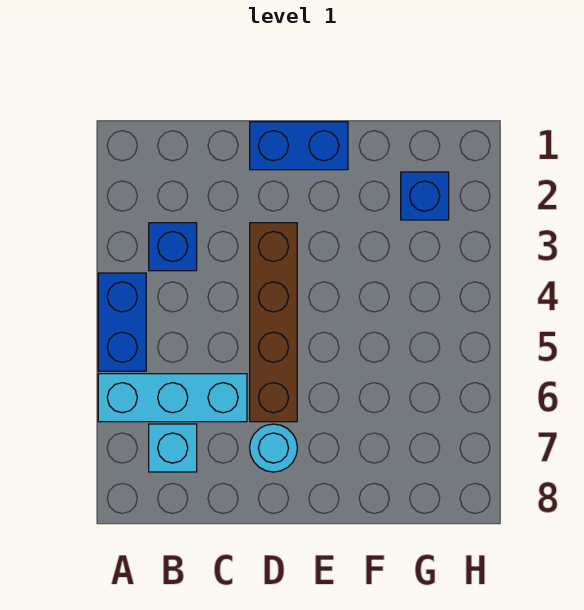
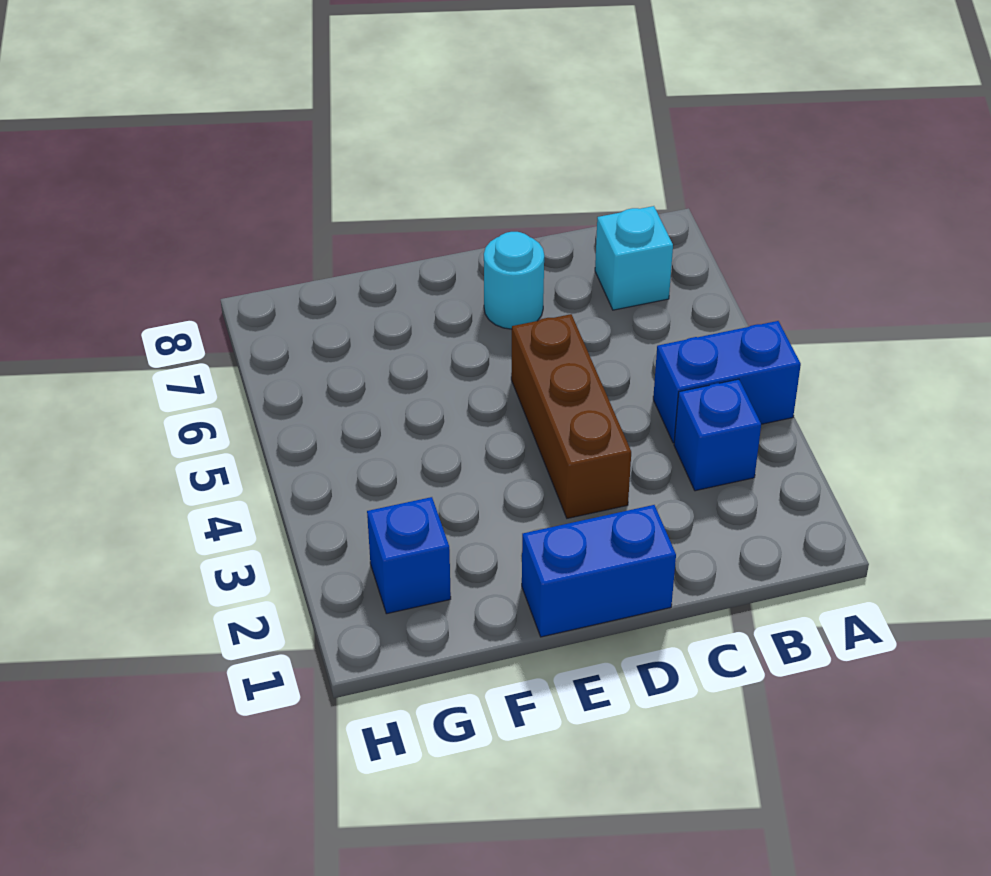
blue 1x2 brick [98,273,146,371] -> blue 1x2 brick turned to [653,321,801,443]
cyan 1x3 brick [98,374,247,422] -> none
brown 1x4 brick [250,223,297,422] -> brown 1x3 brick [511,314,631,518]

